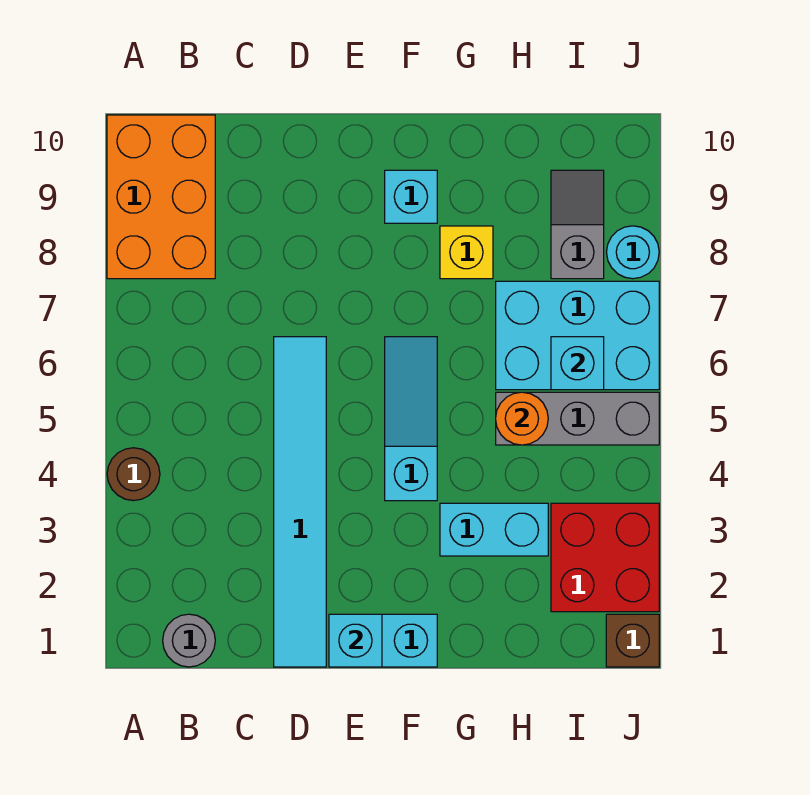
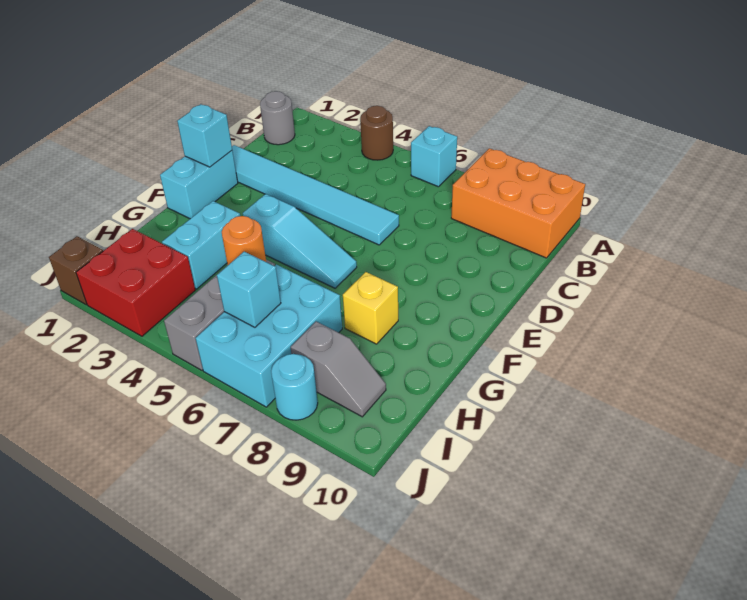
cyan 1x1 brick [385,170,437,223] -> cyan 1x1 brick moved to [411,126,457,187]

